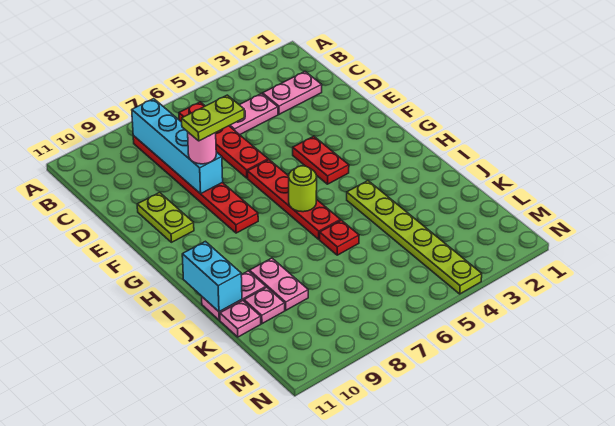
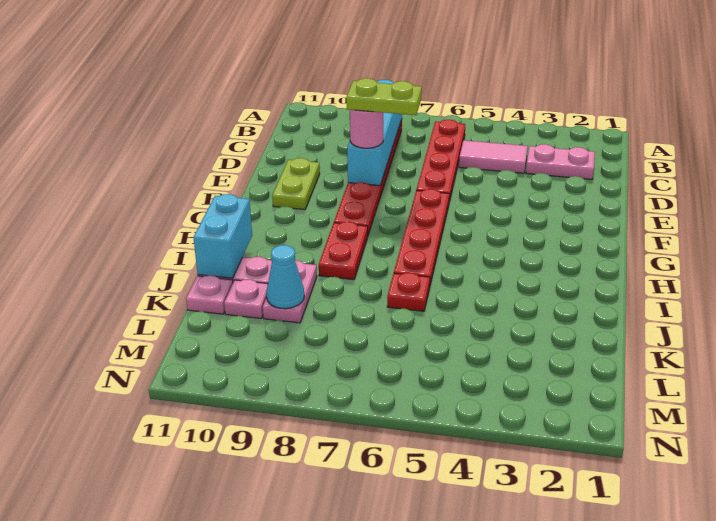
pink 1x2 plate [229,94,278,135] -> pink 1x2 tile [459,140,528,173]
red 1x2 plate [293,136,349,184] -> red 1x2 plate moved to [319,221,368,280]
lime 1x1 round brick [289,166,317,212] -> none
lime 1x6 plate [347,181,482,294] -> none
none -> cyan 1x1 cone [266,245,304,309]

